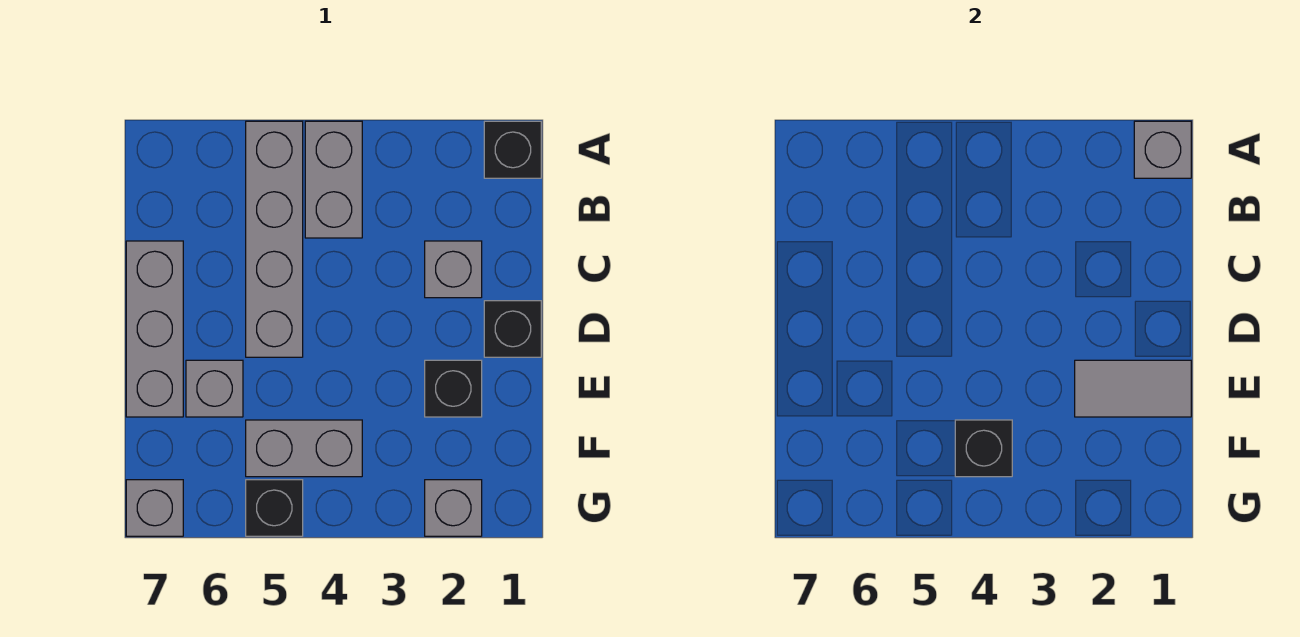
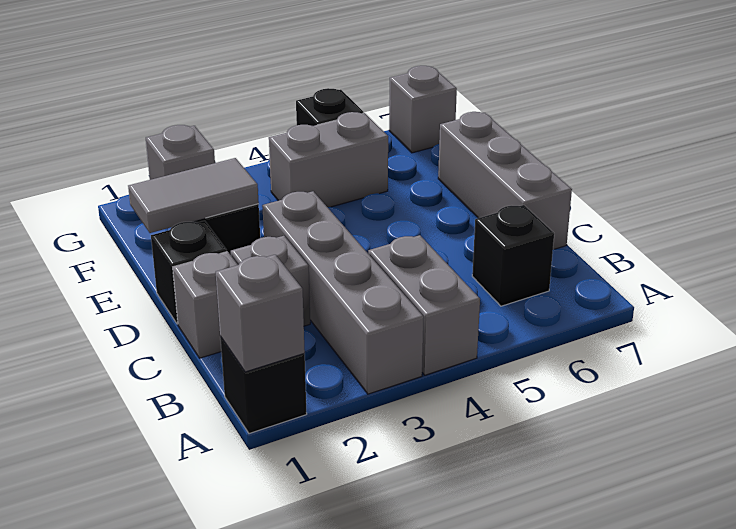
grey 1x4 brick [246,121,303,357] -> grey 1x4 brick moved to [262,191,424,394]
grey 1x1 brick [186,360,243,417] -> grey 1x1 brick moved to [173,251,238,358]
black 1x1 brick [955,420,1012,477] -> black 1x1 brick moved to [472,205,554,306]

